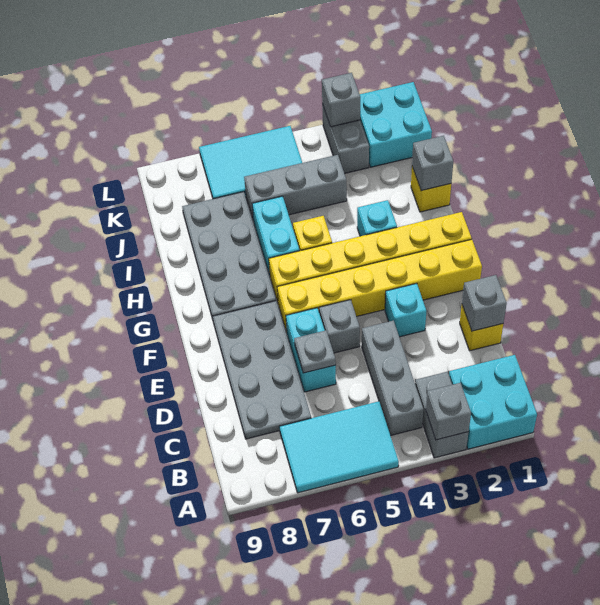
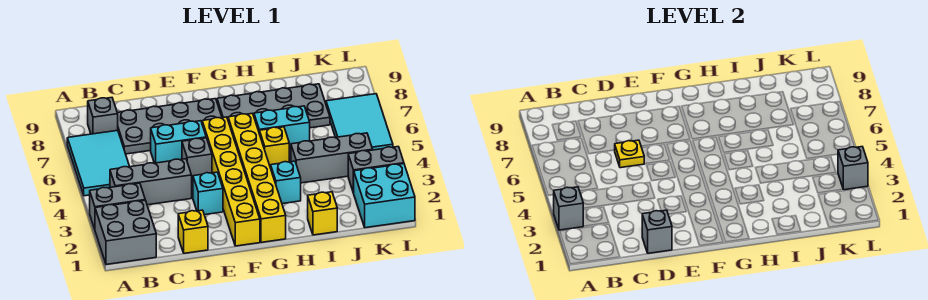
cyan 2x2 brick [449,355,537,449] -> grey 2x2 brick [95,200,156,264]
grey 1x1 plate [294,330,336,373] -> yellow 1x1 plate [615,140,644,168]
grey 1x1 brick [412,136,453,191] -> grey 1x1 brick moved to [88,98,118,134]
grey 1x3 brick [244,155,347,223] -> grey 1x3 brick turned to [291,133,373,183]

